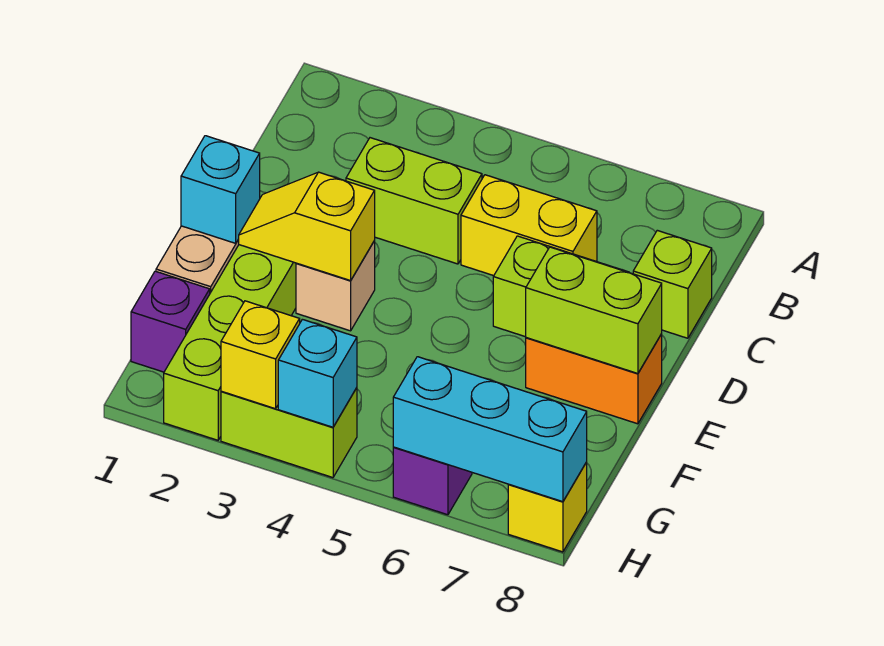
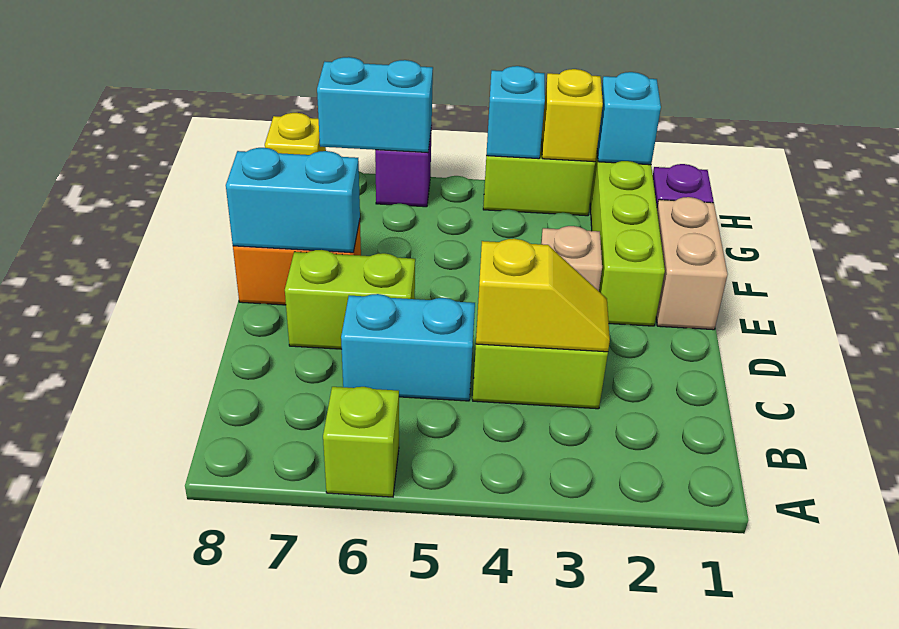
yellow 1x2 brick [461,175,597,276] -> cyan 1x2 brick [341,294,475,401]
lime 1x1 brick [633,230,712,338] -> lime 1x1 brick moved to [323,387,399,497]
cyan 1x1 brick [181,136,260,243] -> cyan 1x1 brick moved to [597,72,661,165]
yellow 1x2 slope [238,172,375,281] -> yellow 1x2 slope moved to [476,239,610,352]
lime 1x2 brick [526,247,662,373] -> cyan 1x2 brick [226,148,360,253]
cyan 1x3 brick [393,357,587,502] -> cyan 1x2 brick [317,57,433,153]

